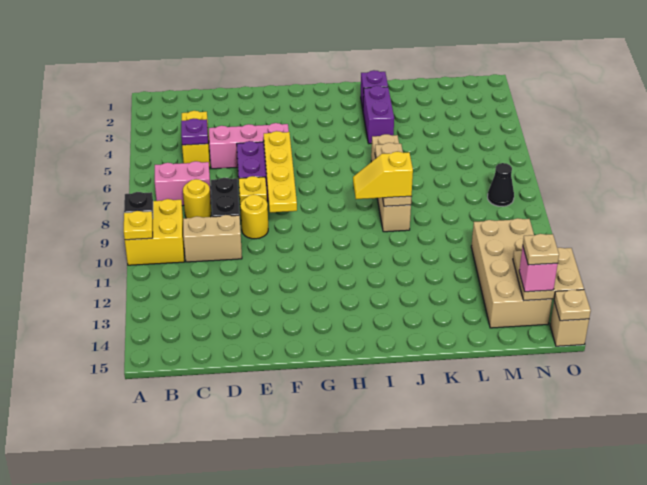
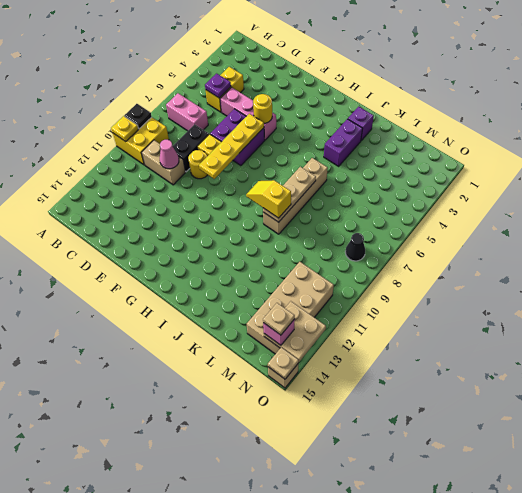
yellow 1x1 round brick [183,179,211,218] -> yellow 1x1 round brick moved to [253,94,272,123]
none -> pink 1x1 cone [160,140,179,169]

